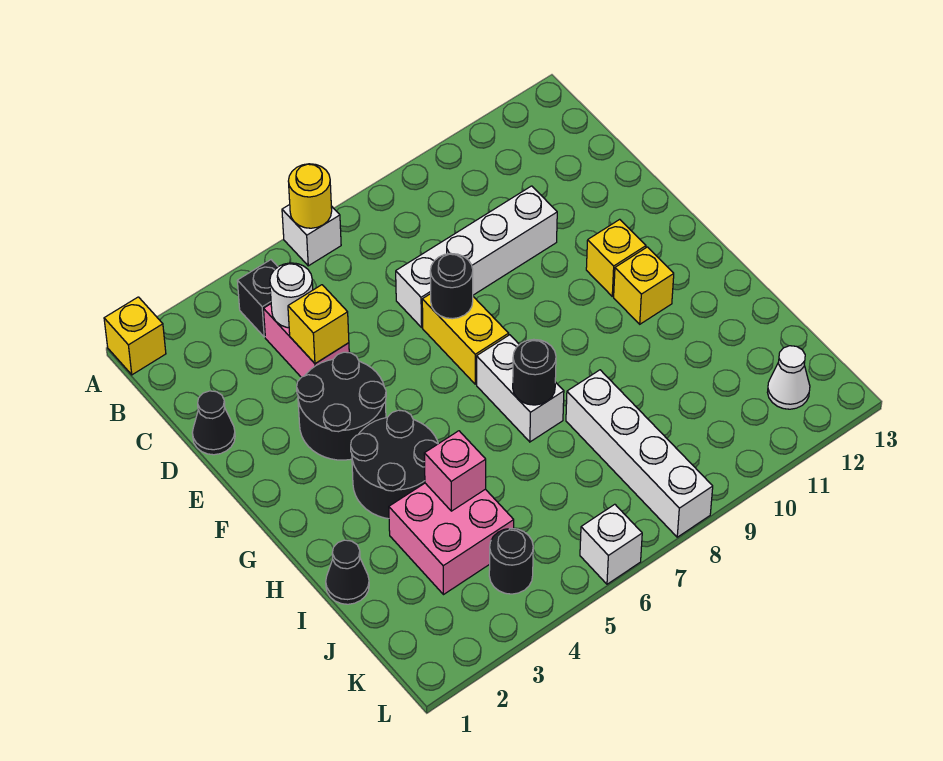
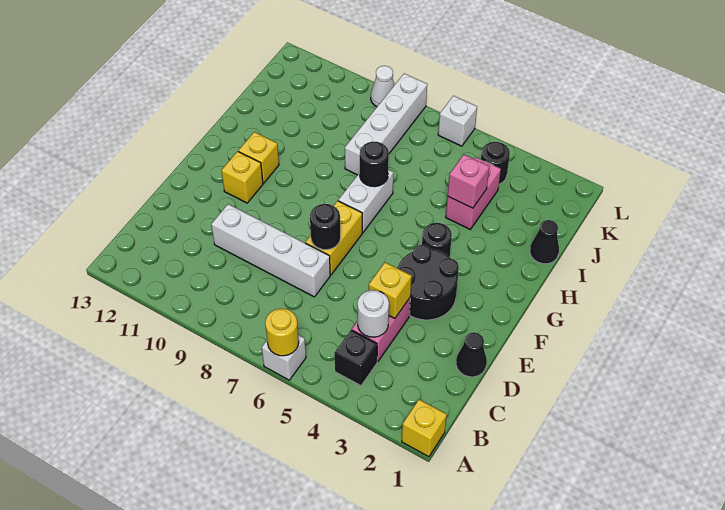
black 2x2 round brick [351,410,438,519] -> black 1x1 round brick [422,223,452,257]
pink 2x2 brick [389,483,514,595] -> pink 1x2 brick [446,157,501,229]
white 1x1 cone [767,346,810,409] -> white 1x1 cone moved to [371,66,394,107]

